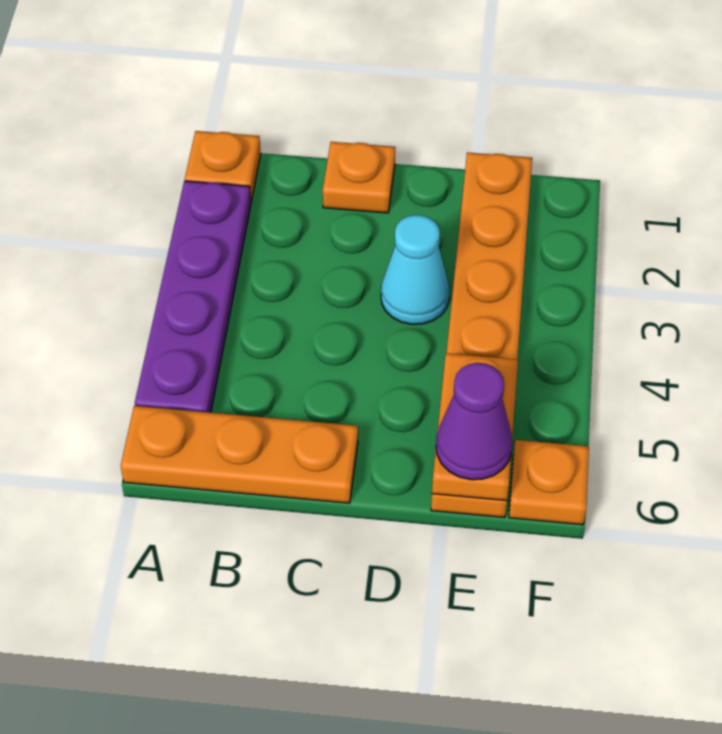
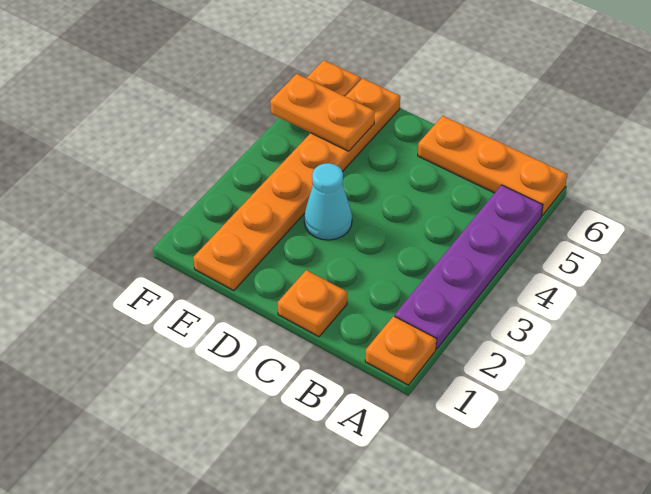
orange 1x2 plate [432,353,518,501] -> orange 1x2 plate turned to [270,74,375,151]
purple 1x1 cone [436,363,512,480] -> none

